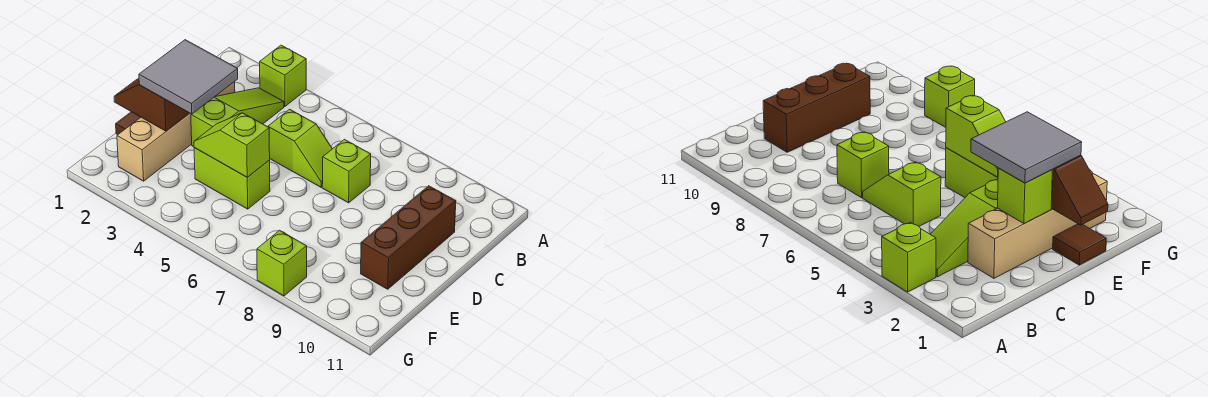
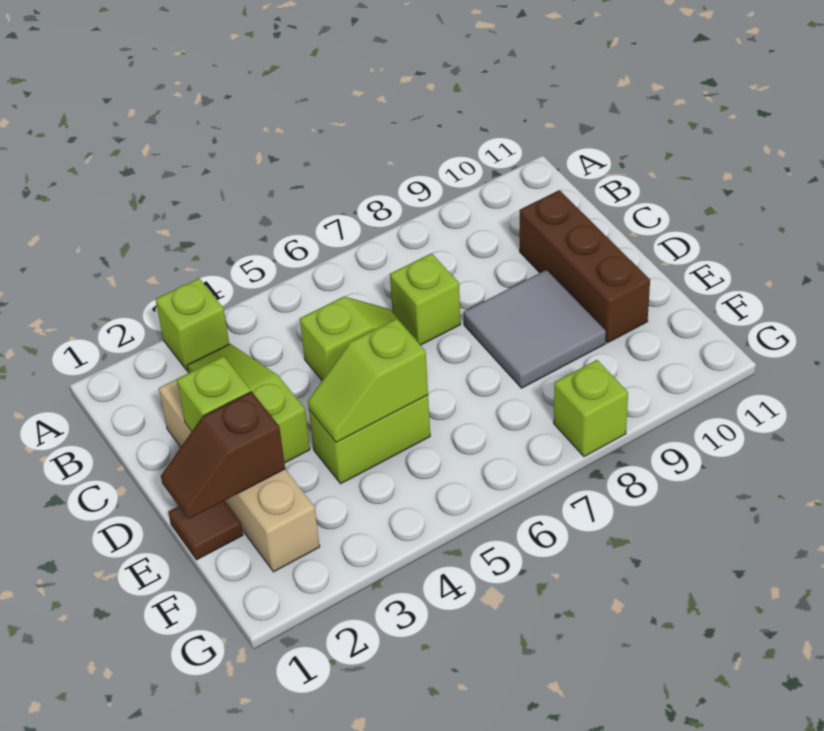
grey 2x2 tile [139,40,238,114] -> grey 2x2 tile moved to [464,270,606,388]

